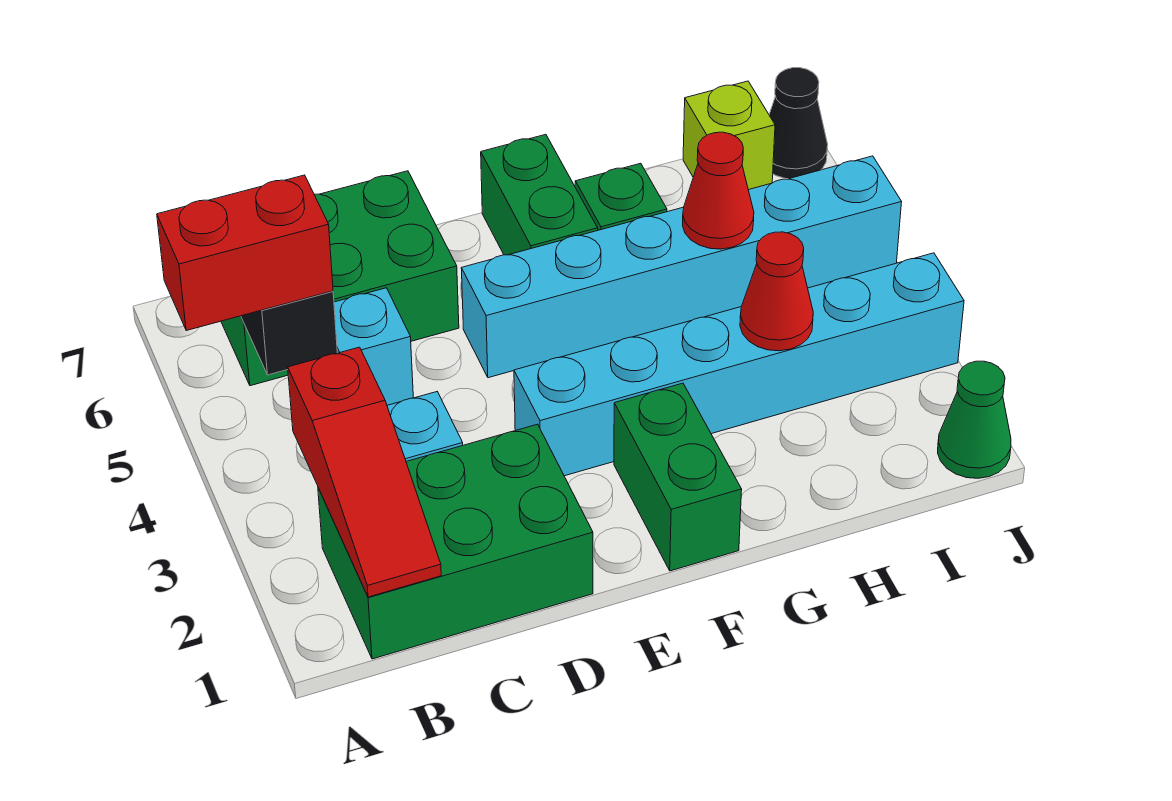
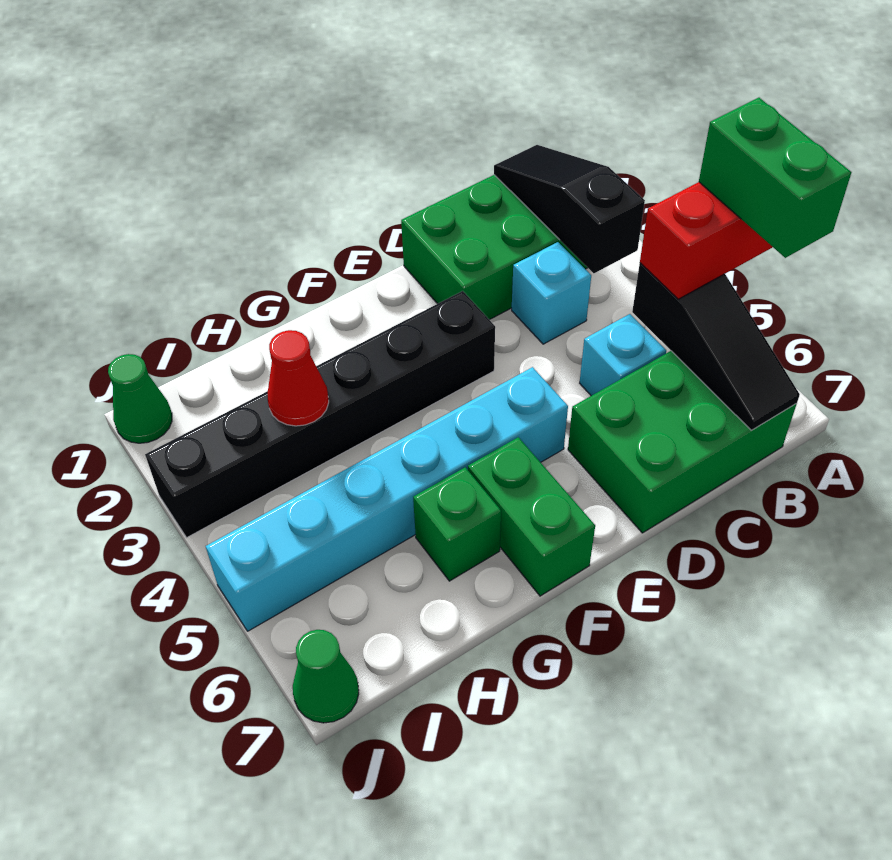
red 1x3 slope [288,347,441,597] -> black 1x3 slope [494,145,645,273]
cyan 1x6 brick [514,253,964,476] -> black 1x6 brick [145,291,495,538]
green 1x2 brick [614,383,742,571] -> green 1x2 brick moved to [699,98,851,258]
red 1x1 cone [683,132,754,249] -> none
lime 1x1 brick [683,81,775,190] -> none
black 1x1 cone [769,68,828,179] -> green 1x1 cone [293,630,359,723]

